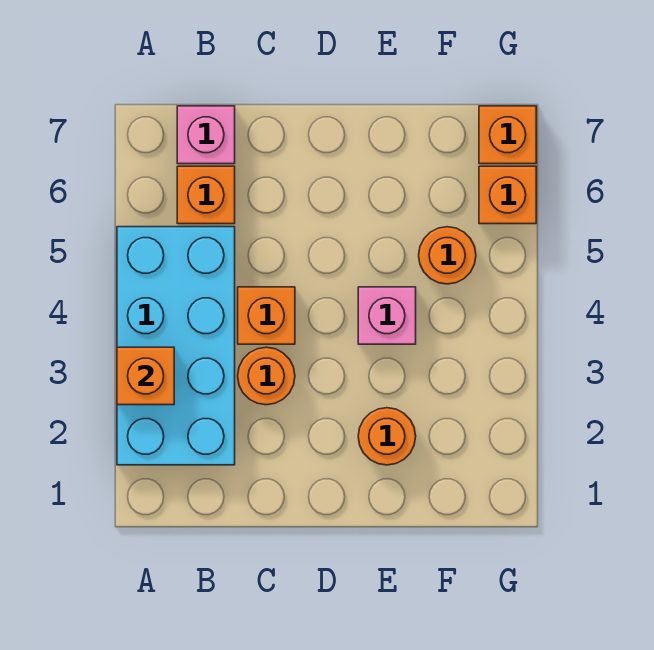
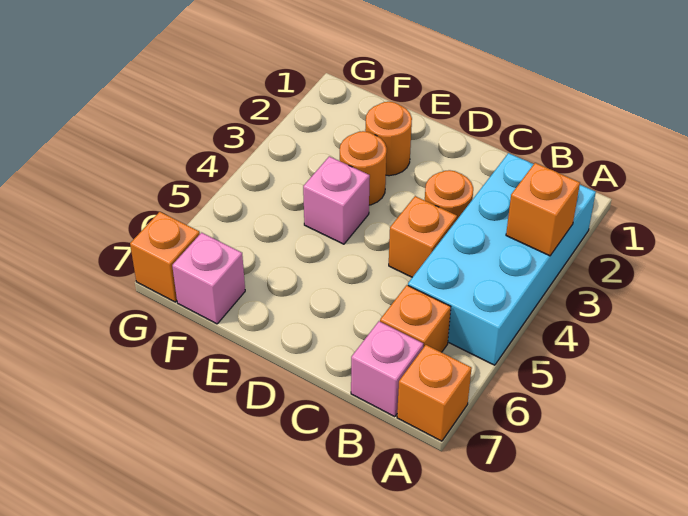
orange 1x1 round brick [419,227,476,284] -> orange 1x1 round brick moved to [340,131,387,205]
none -> pink 1x1 brick [172,233,245,324]
orange 1x1 brick [479,166,536,224] -> orange 1x1 brick moved to [397,345,472,441]

